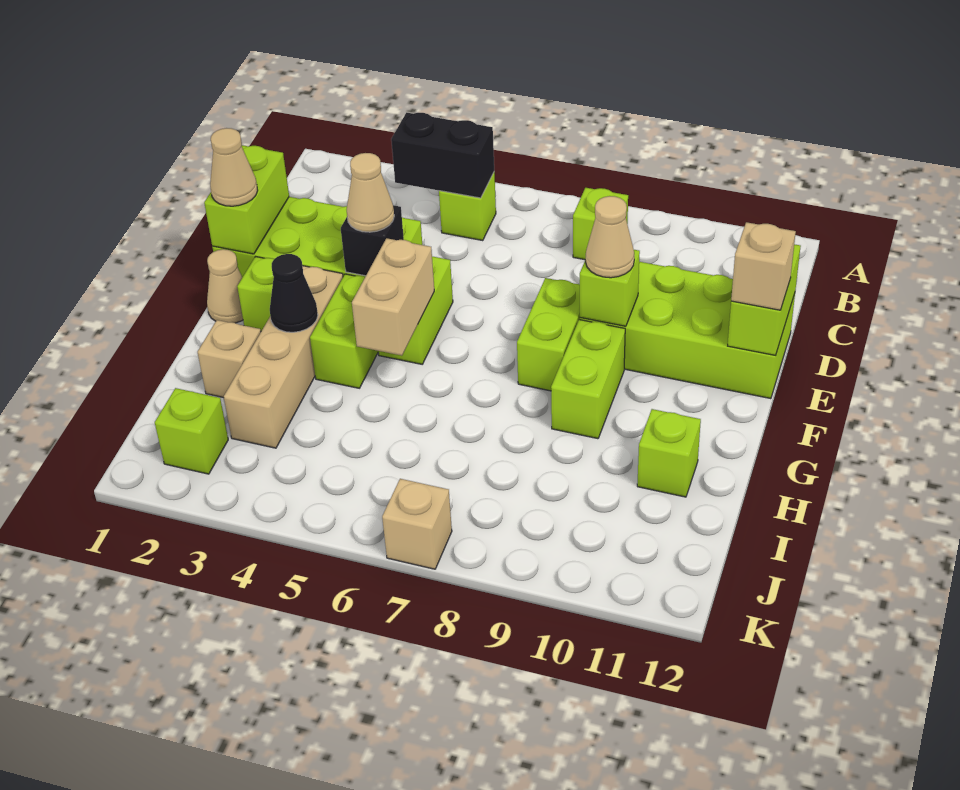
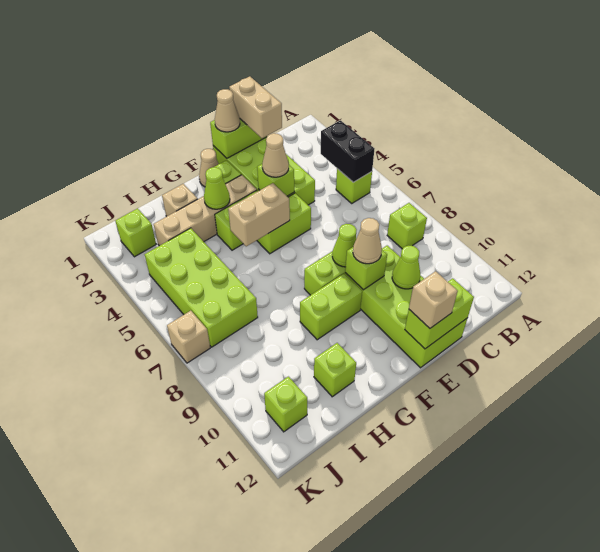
none -> tan 1x2 brick [229,76,282,138]
none -> lime 1x1 cone [392,246,420,289]
black 1x1 brick [341,205,404,276] -> lime 1x1 brick [257,164,294,196]
none -> lime 1x1 cone [332,224,357,267]
black 1x1 cone [270,254,318,332] -> lime 1x1 cone [204,167,230,209]
none -> lime 2x4 brick [145,228,258,347]
none -> lime 1x1 brick [264,377,307,432]

